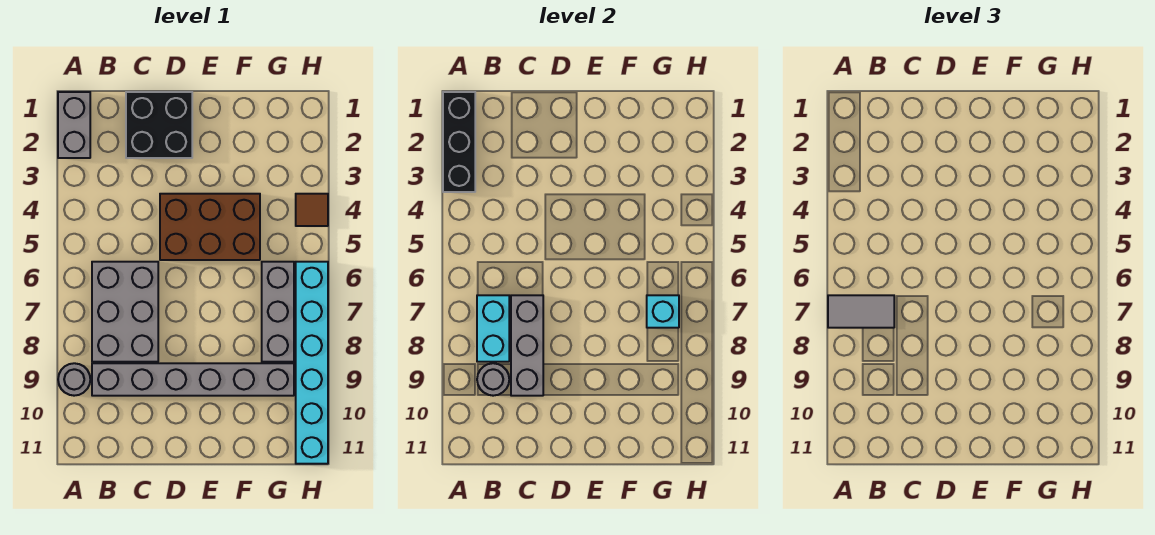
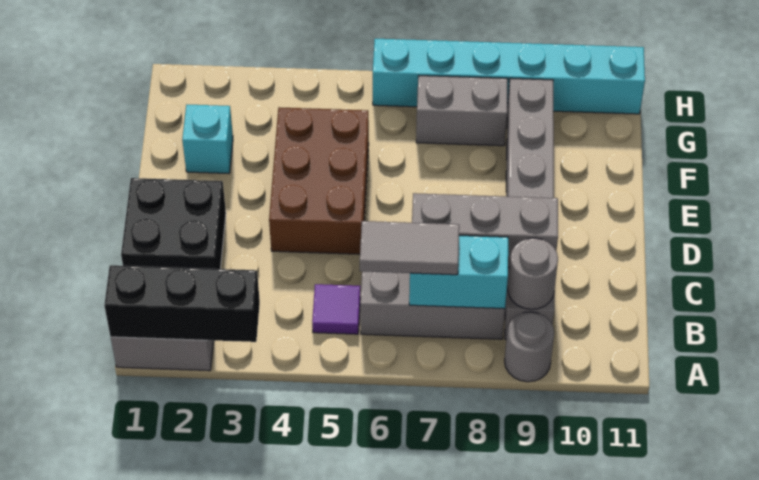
grey 1x2 tile [828,295,894,328] -> grey 1x2 tile turned to [360,221,459,275]
none -> purple 1x1 tile [312,284,360,334]
grey 1x3 brick [262,262,294,362] -> grey 1x2 brick [416,76,508,146]
cyan 1x1 brick [647,295,679,328] -> cyan 1x1 brick moved to [182,105,233,174]
brown 1x1 tile [296,194,328,226] -> none

